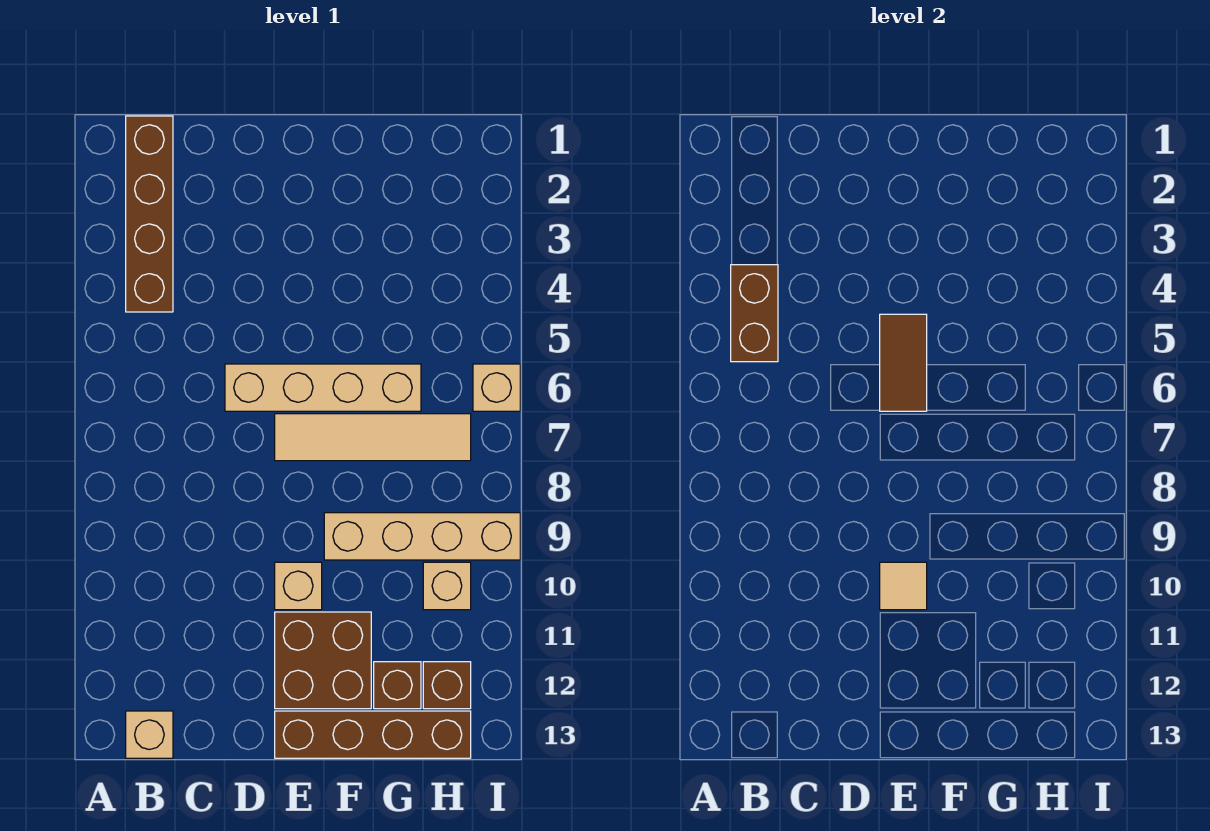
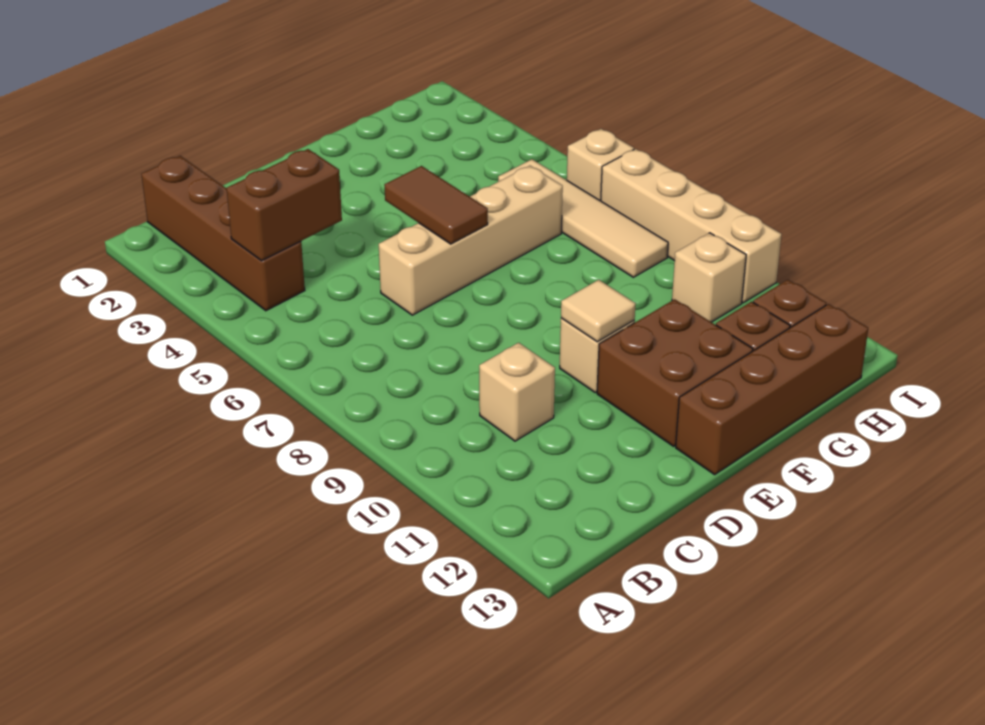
brown 1x2 brick [731,265,778,362] -> brown 1x2 brick turned to [226,149,342,261]
tan 1x1 brick [126,711,173,758] -> tan 1x1 brick moved to [479,343,555,441]
tan 1x4 tile [275,414,471,461] -> tan 1x4 tile turned to [498,159,668,277]
tan 1x4 brick [324,513,520,560] -> tan 1x4 brick turned to [601,149,782,303]

